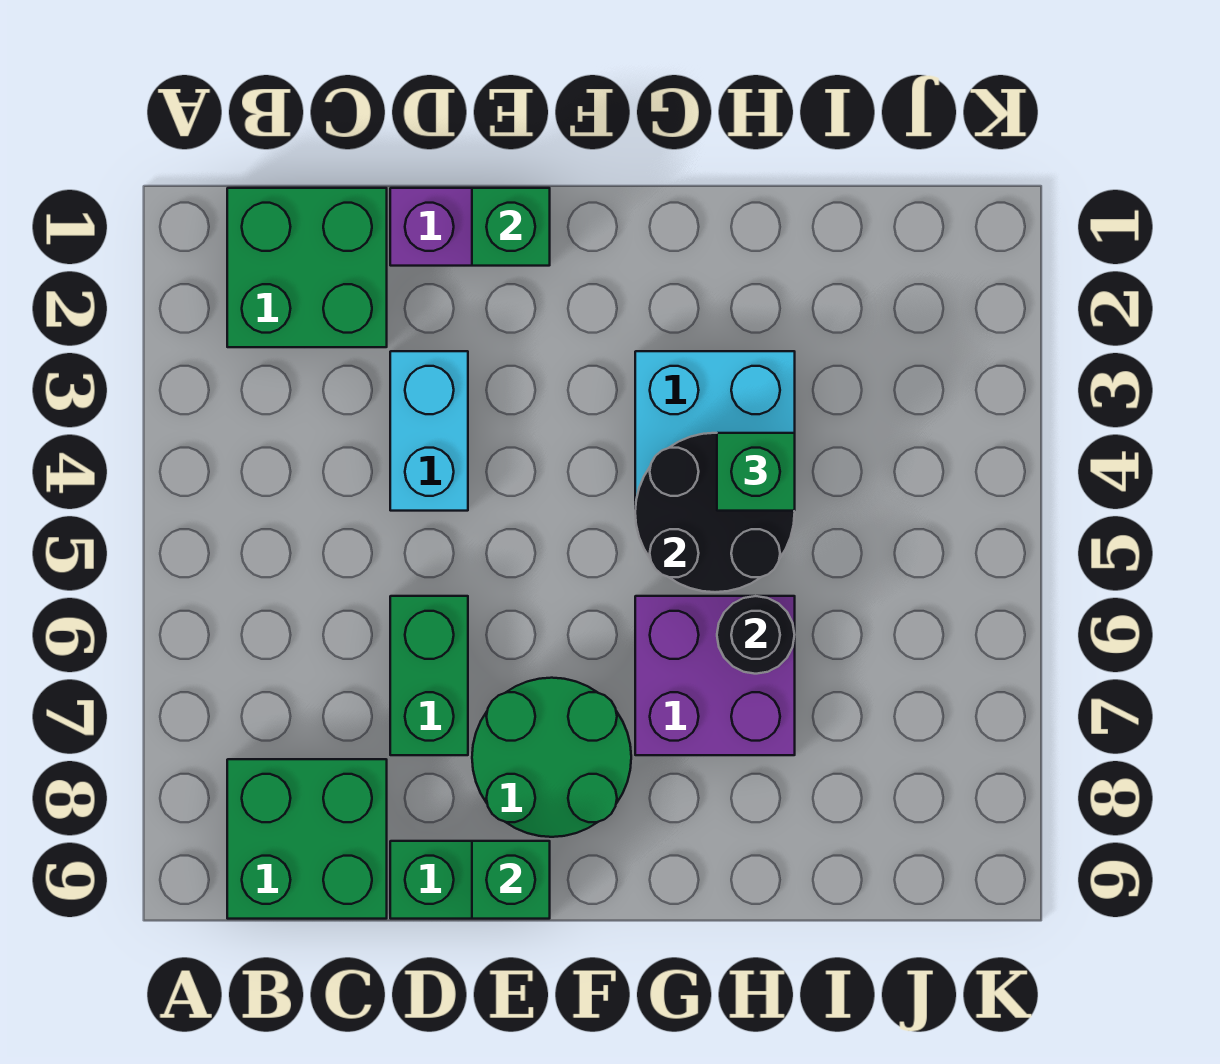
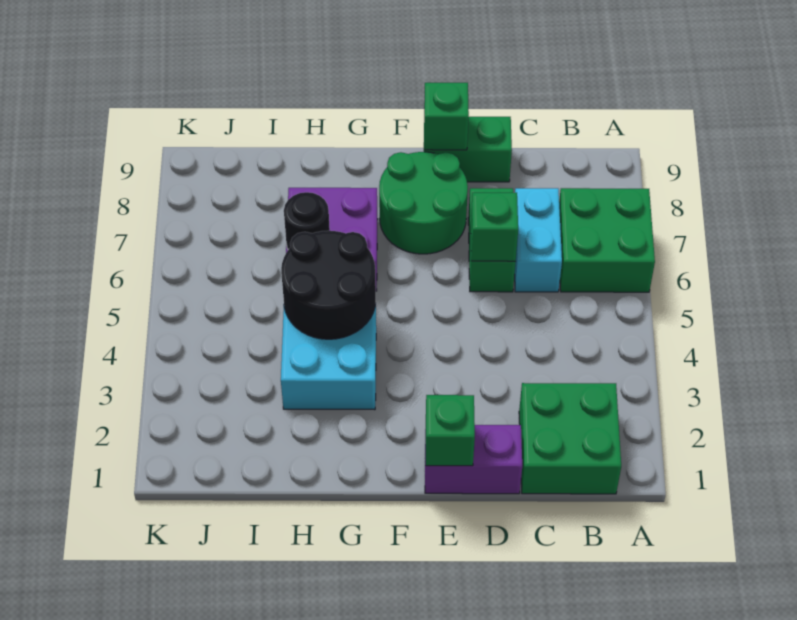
green 2x2 brick [227,759,387,919] -> green 2x2 brick moved to [559,188,655,292]
cyan 1x2 brick [390,351,468,511] -> cyan 1x2 brick moved to [515,188,562,292]
green 1x1 brick [717,433,795,511] -> green 1x1 brick moved to [471,193,518,261]

